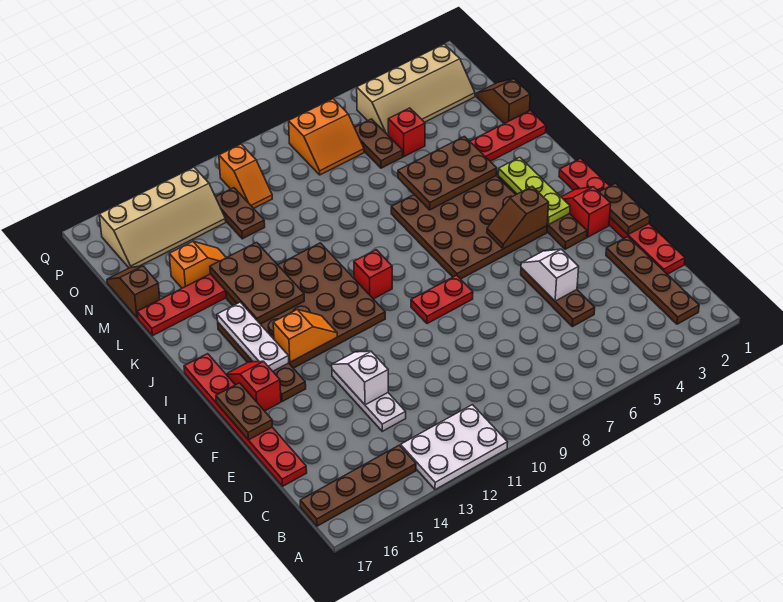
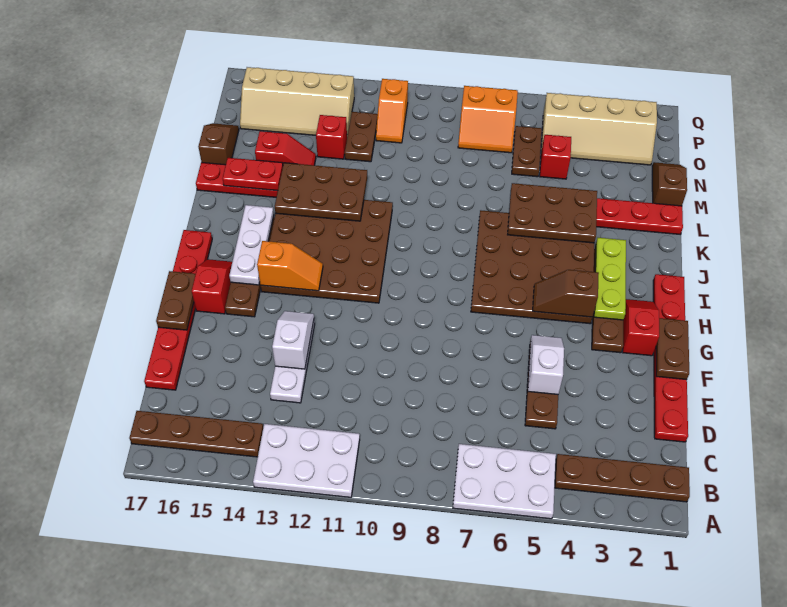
none -> white 2x3 plate [453,444,556,519]
brown 1x4 plate [606,237,699,324] -> brown 1x4 plate turned to [555,454,690,502]
red 1x2 plate [411,275,473,324] -> red 1x2 plate moved to [223,158,283,191]
red 1x1 brick [354,250,392,299] -> red 1x1 brick moved to [316,115,347,159]
brown 2x3 plate [210,242,304,324] -> brown 2x3 plate turned to [275,163,367,221]
orange 1x2 slope [169,241,226,288] -> red 1x2 slope [255,131,316,165]

